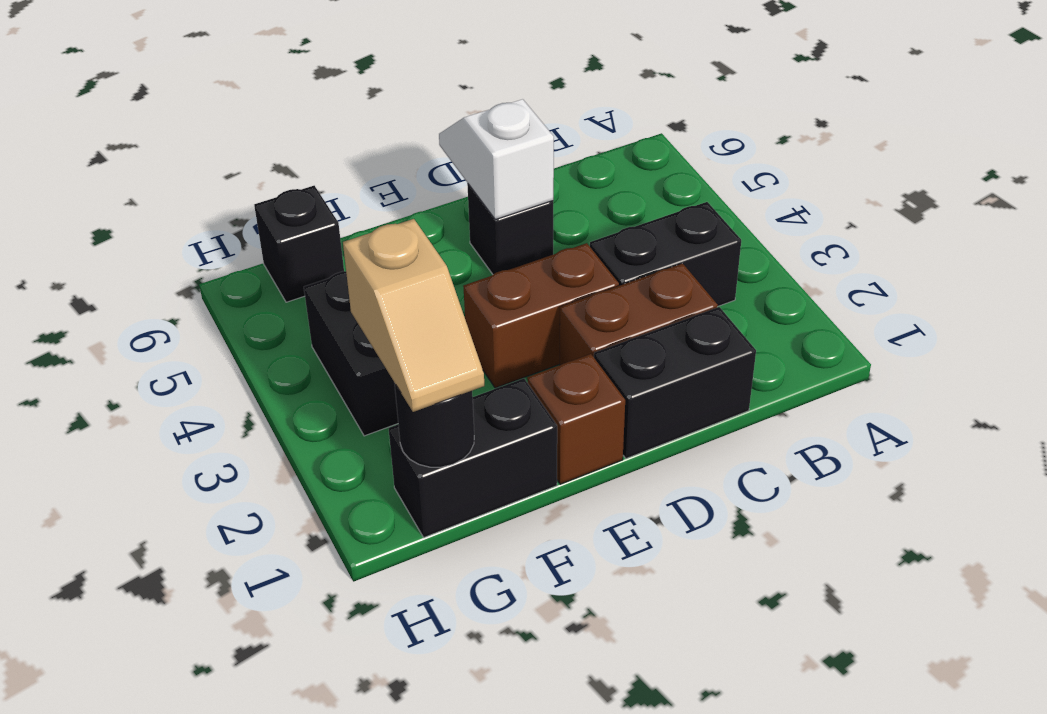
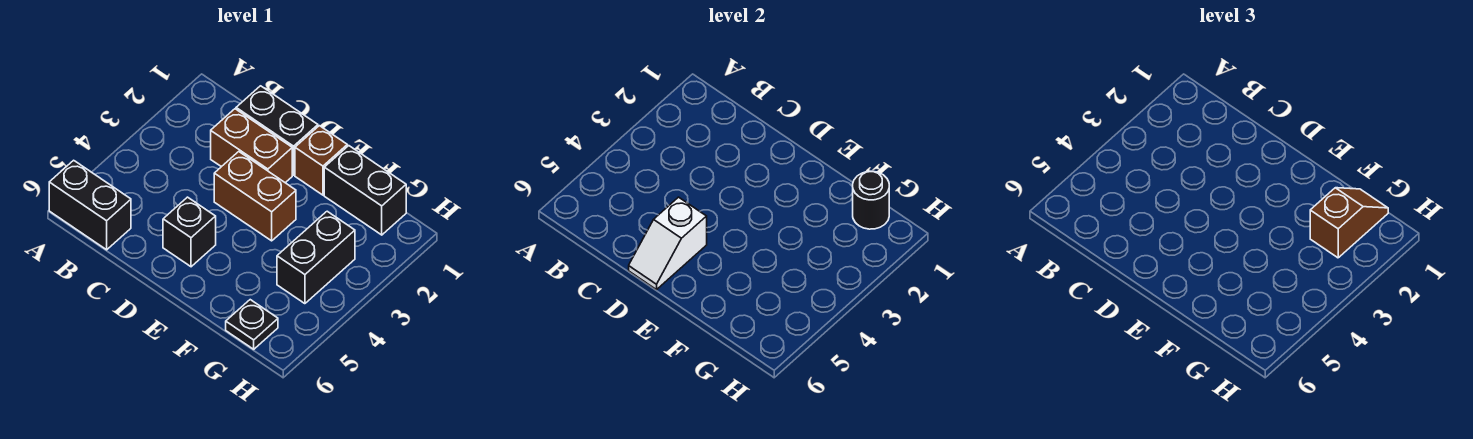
black 1x2 brick [590,202,741,307] -> black 1x2 brick moved to [49,160,131,250]
tan 1x2 slope [343,219,484,412] -> brown 1x2 slope [1310,188,1388,258]
black 1x1 brick [254,186,344,302] -> black 1x1 plate [226,300,278,349]

